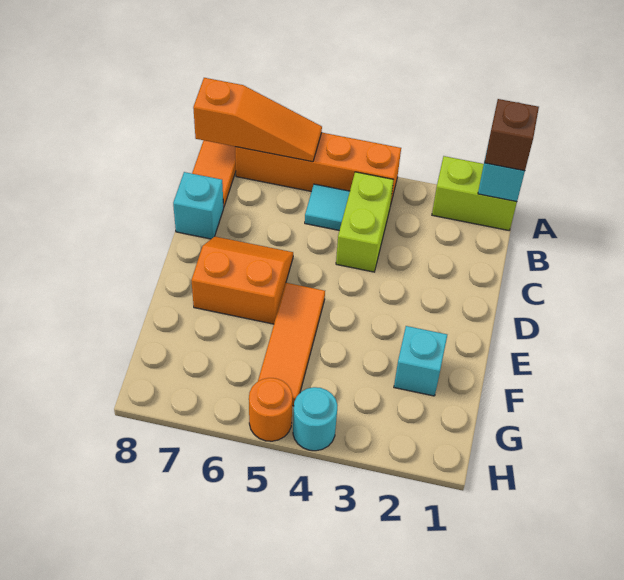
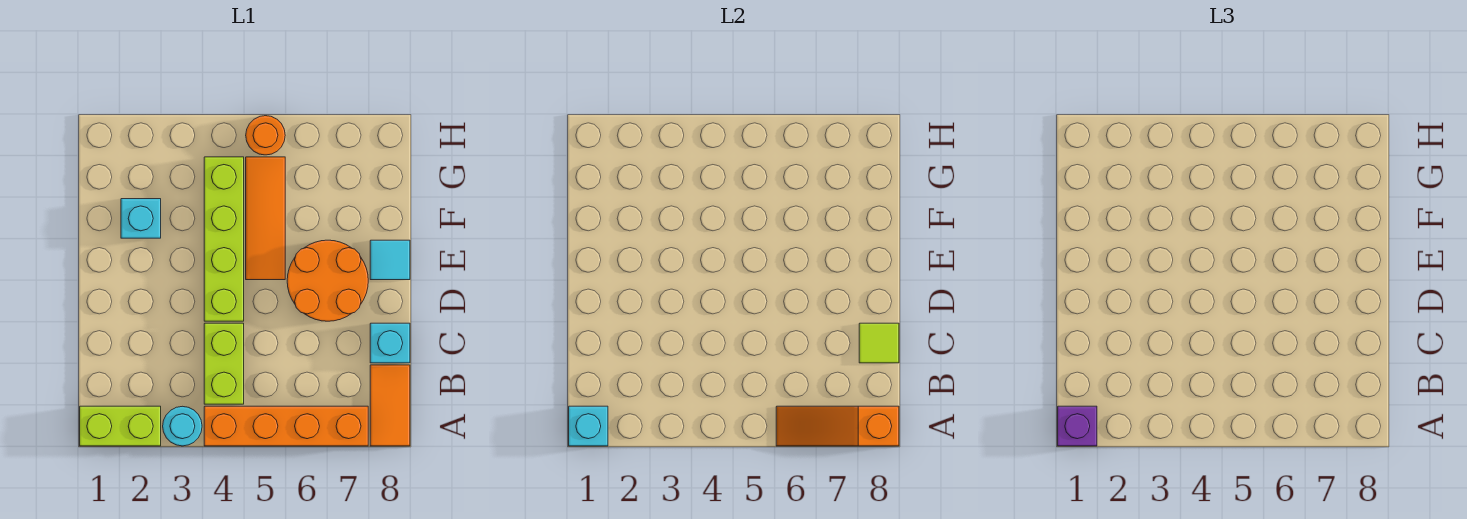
brown 1x1 brick [485,99,539,171] -> purple 1x1 brick [1058,406,1097,446]
cyan 1x1 tile [305,184,350,230] -> cyan 1x1 tile moved to [370,240,410,280]
none -> lime 1x1 tile [859,323,899,363]
none -> lime 1x4 brick [204,157,244,321]
orange 2x2 slope [191,237,293,324] -> orange 2x2 round brick [287,240,368,321]
cyan 1x1 round brick [293,387,338,451] -> cyan 1x1 round brick moved to [163,406,202,446]

